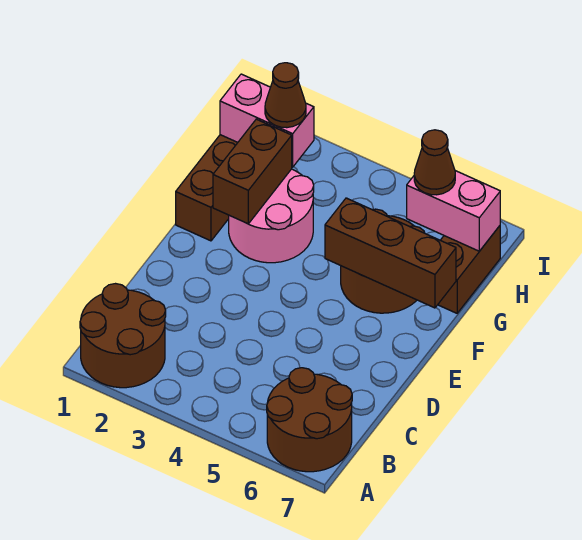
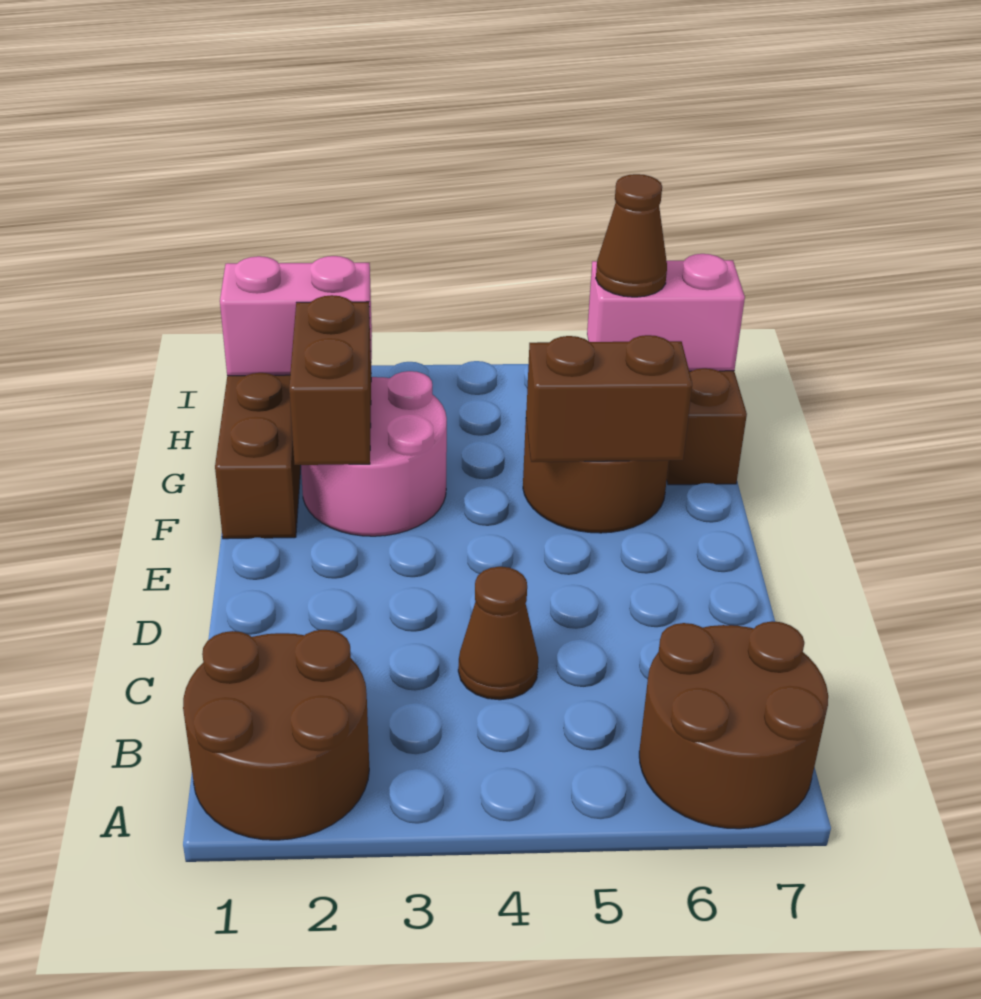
brown 1x3 brick [325,198,456,308] -> brown 1x2 brick [526,335,692,462]
brown 1x1 cone [265,63,306,128] -> brown 1x1 cone moved to [458,567,538,700]

